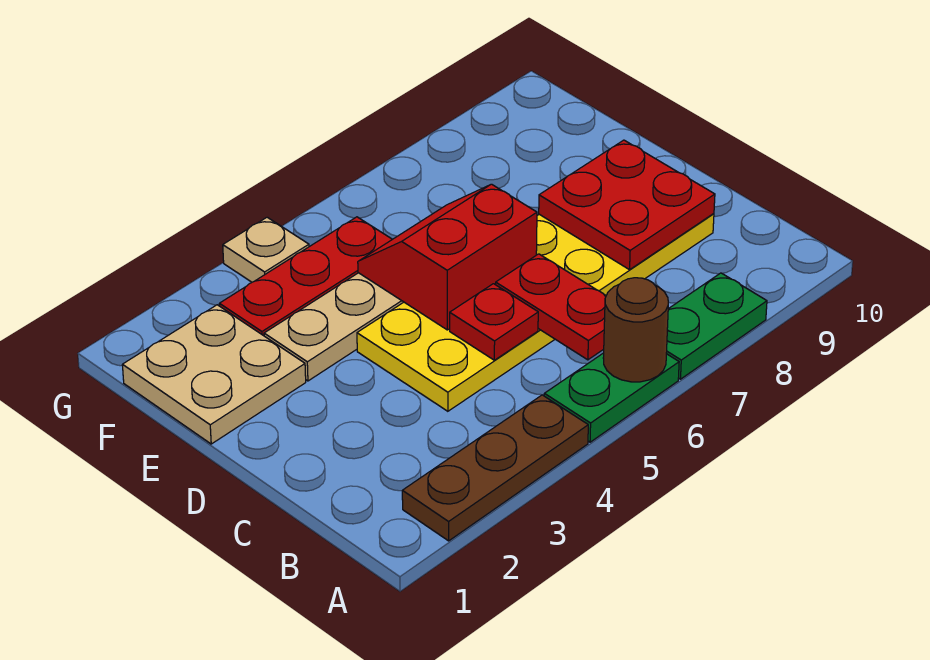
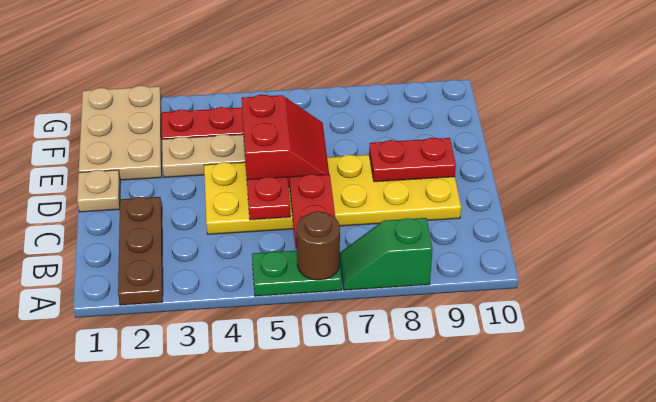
brown 1x3 plate [402,395,588,541] -> brown 1x3 plate turned to [118,197,163,305]
green 1x2 plate [666,273,767,379] -> green 1x2 slope [340,218,433,290]
red 2x2 plate [539,140,715,270] -> red 1x2 plate [369,138,456,182]
red 2x2 slope [358,184,537,330] -> red 2x2 slope turned to [242,94,329,187]
tan 2x2 plate [122,305,306,444] -> tan 2x3 plate [79,86,162,180]
tan 1x1 plate [223,217,309,282] -> tan 1x1 plate moved to [77,170,120,212]

